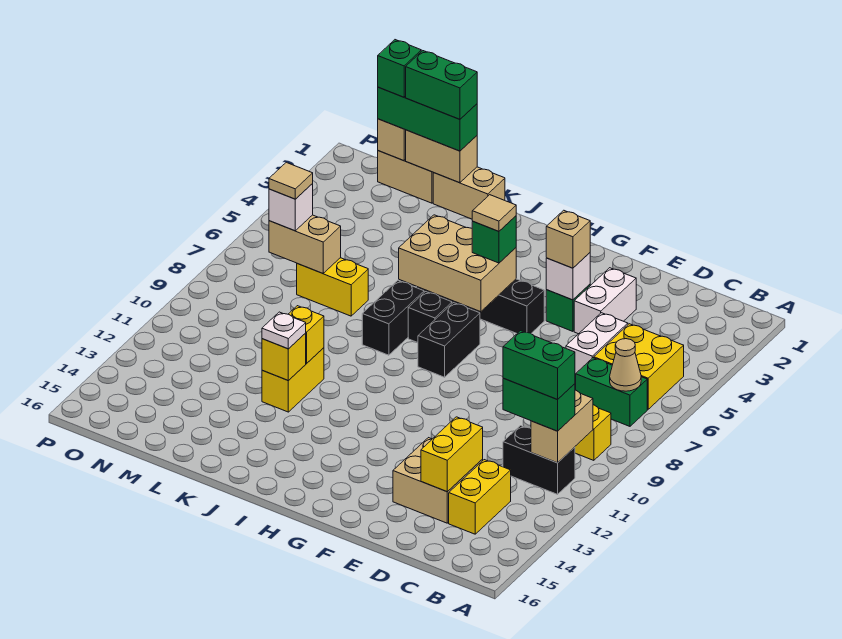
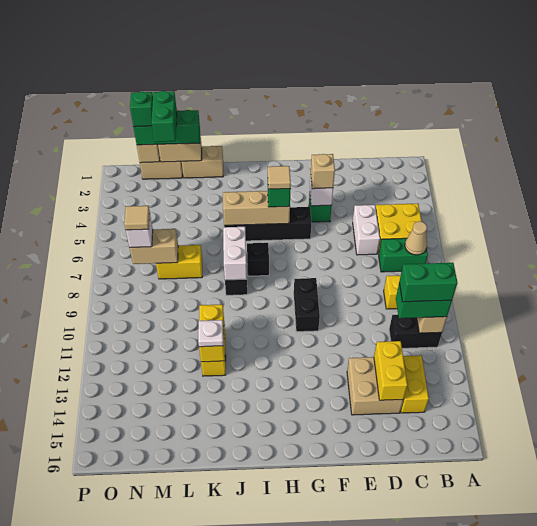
white 1x2 brick [574,268,636,334] -> white 1x2 brick moved to [223,227,247,280]
tan 2x3 brick [399,215,516,312] -> tan 1x3 brick [223,191,290,226]
black 1x2 brick [418,303,480,377] -> black 1x2 brick moved to [294,278,320,332]
green 1x2 brick [406,51,477,119] -> green 1x2 brick turned to [152,91,177,142]

